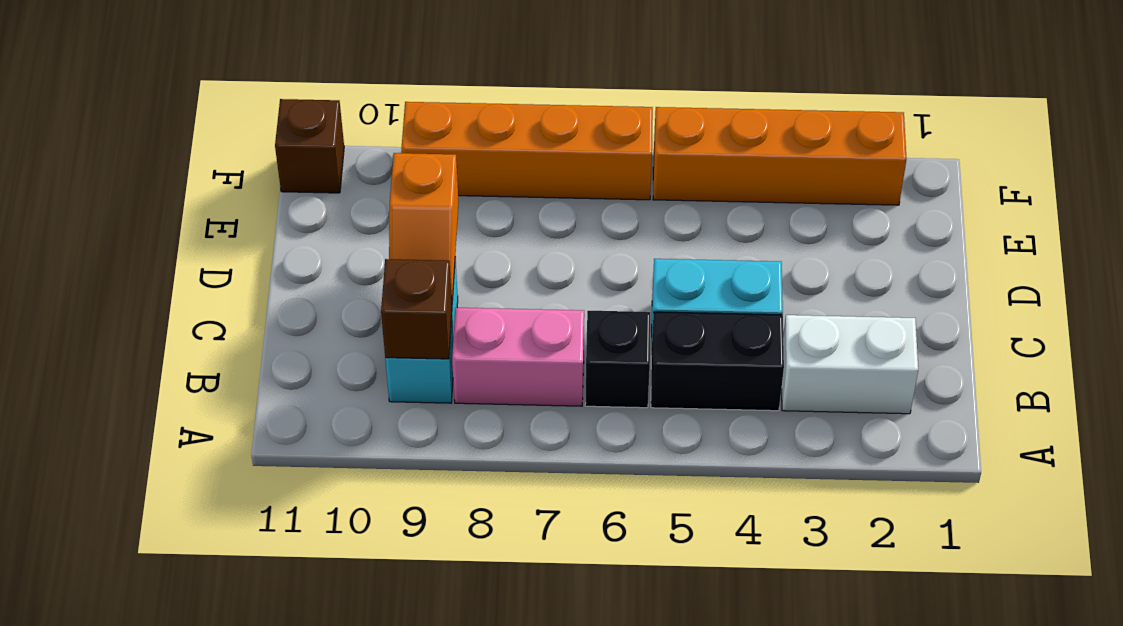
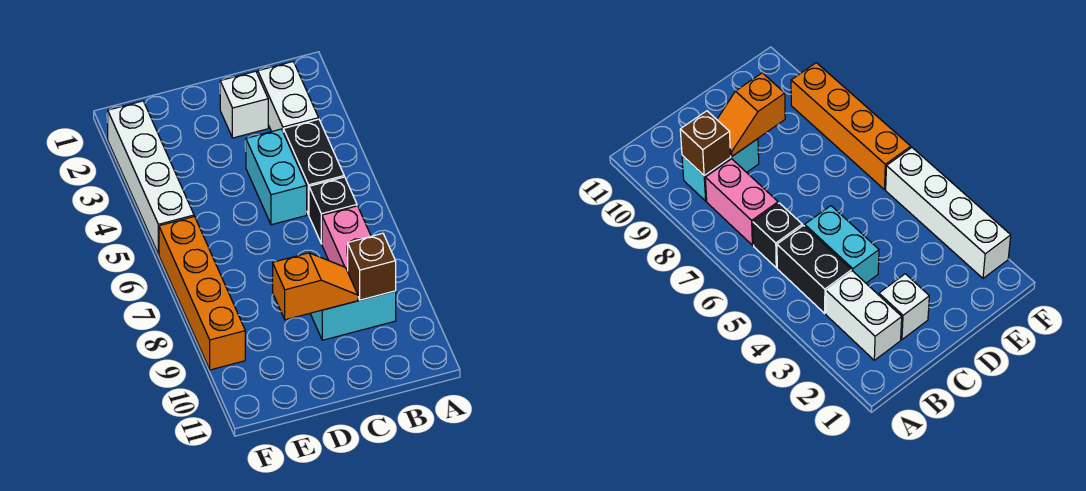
none -> white 1x1 brick [220,71,268,138]
orange 1x4 brick [653,107,907,205] -> white 1x4 brick [108,101,194,254]
brown 1x1 brick [275,99,344,193] -> none

